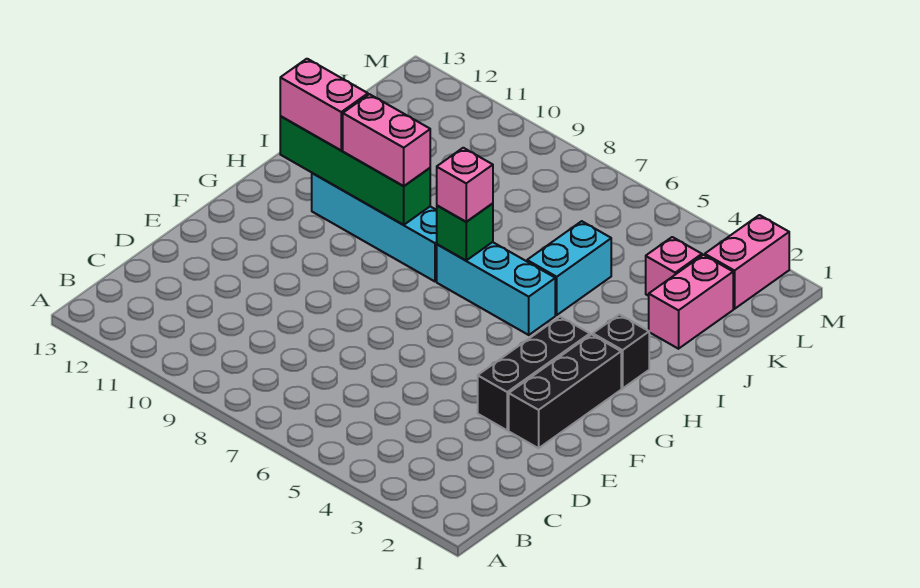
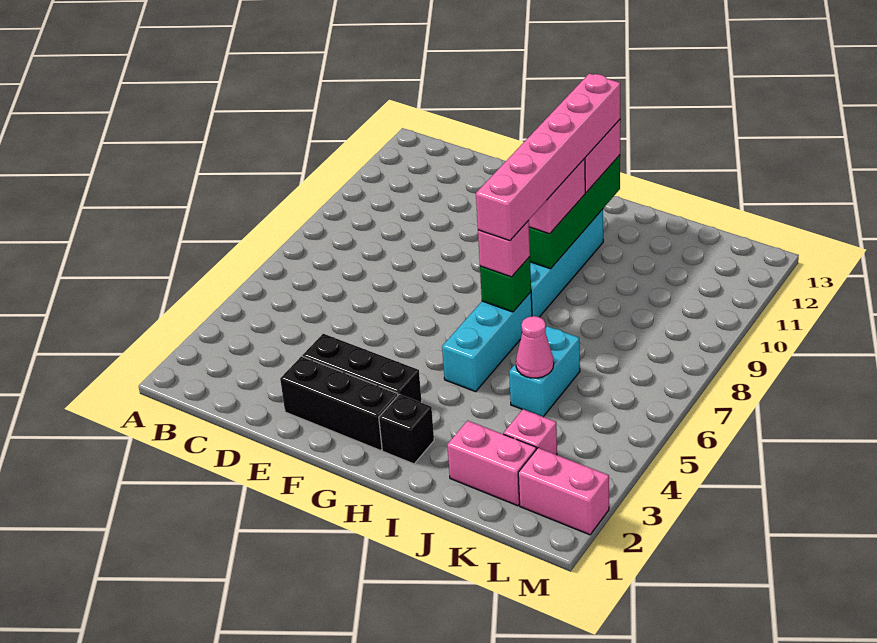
none -> pink 1x6 brick [476,73,620,241]
cyan 1x2 brick [527,221,611,315] -> cyan 1x2 brick turned to [509,326,580,417]
none -> pink 1x1 cone [516,316,554,378]

